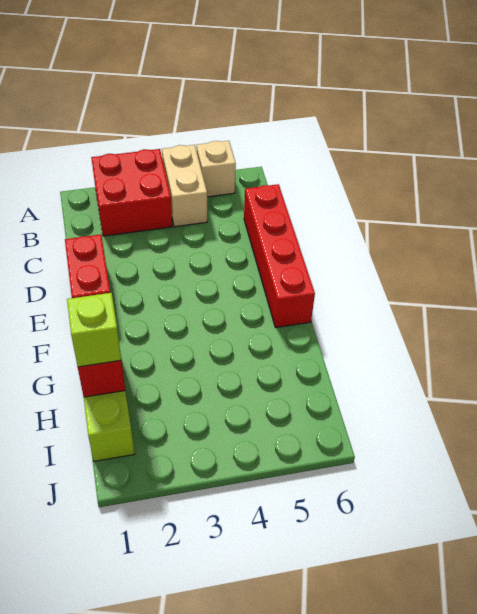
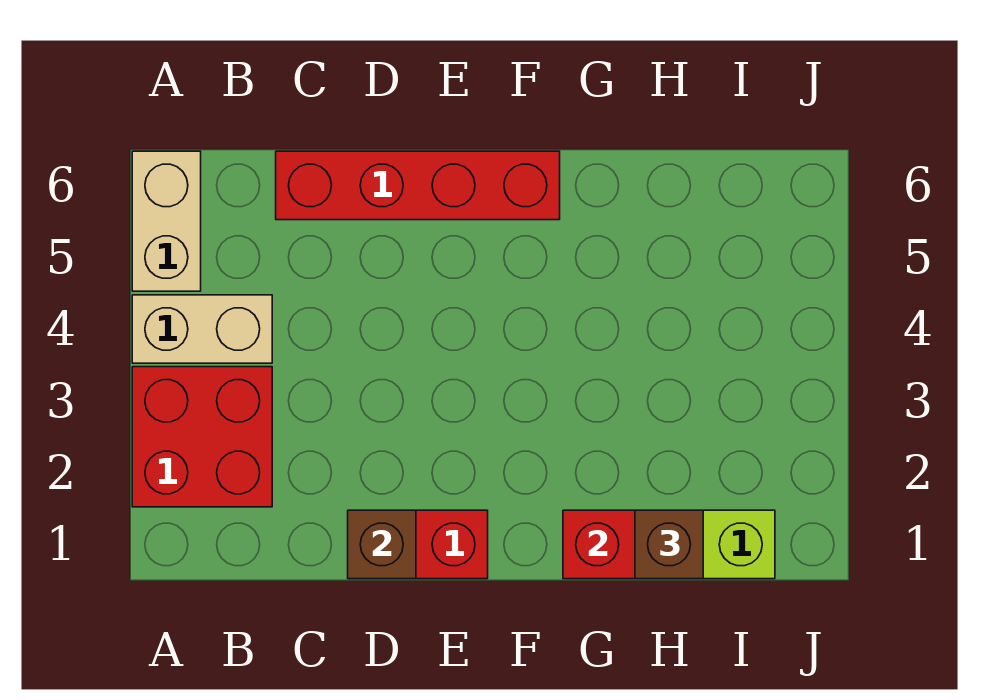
tan 1x1 brick [196,141,236,197] -> tan 1x2 brick [132,151,201,291]
none -> brown 1x1 brick [348,510,416,579]
lime 1x1 brick [67,293,121,367] -> brown 1x1 brick [635,510,703,579]

